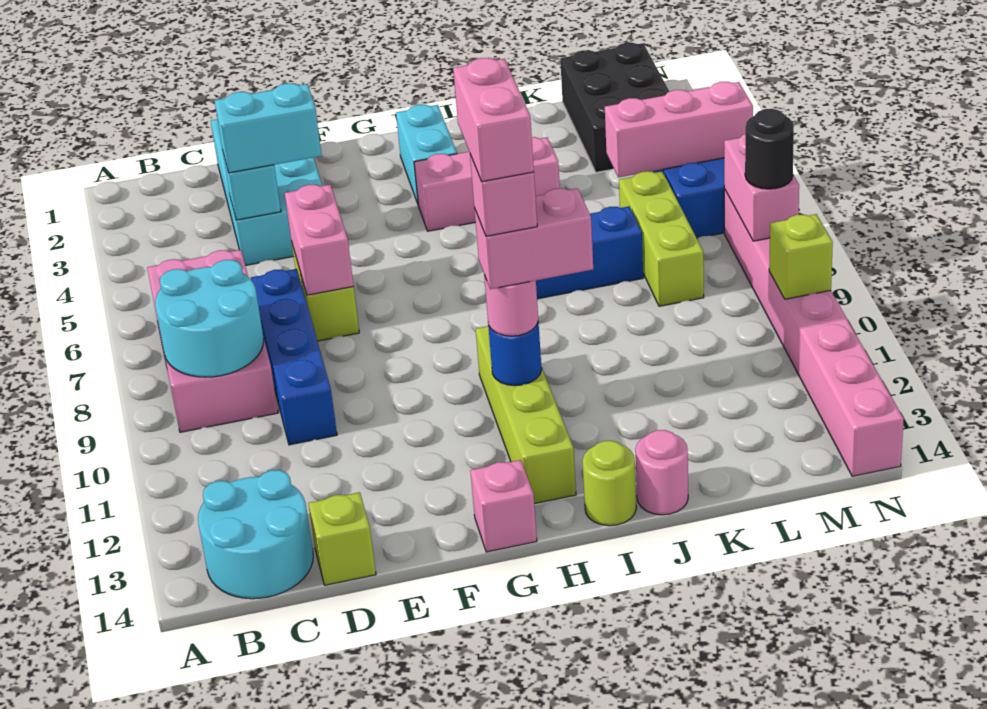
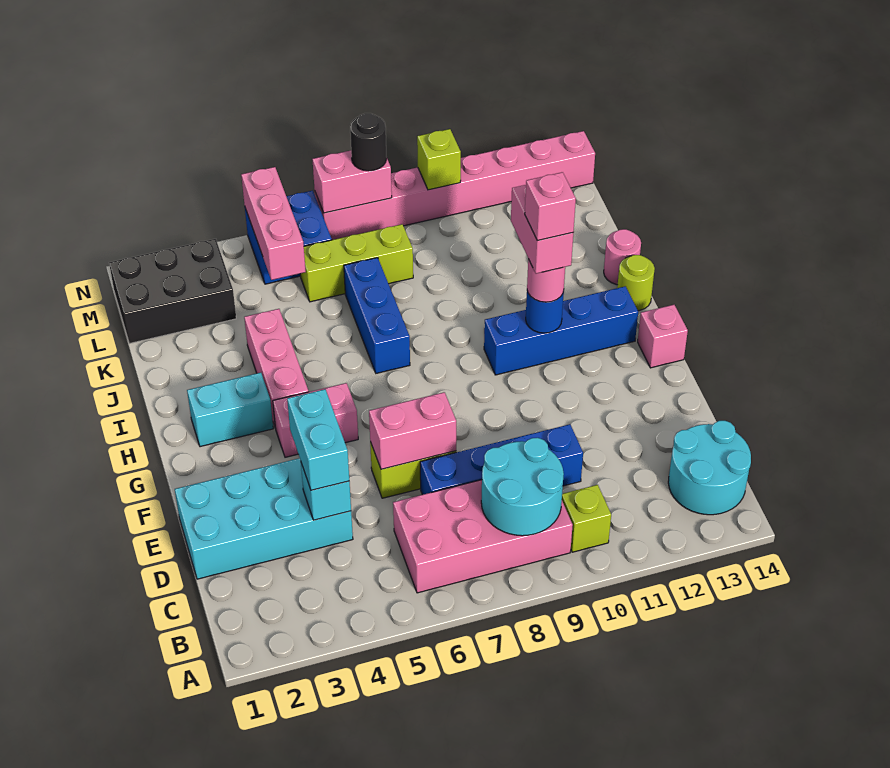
lime 1x1 brick [308,492,376,585] -> lime 1x1 brick moved to [562,485,611,552]
lime 1x4 brick [476,326,576,504] -> blue 1x4 brick [484,286,638,375]
pink 1x2 brick [453,58,534,182] -> pink 1x2 brick moved to [273,383,358,457]

